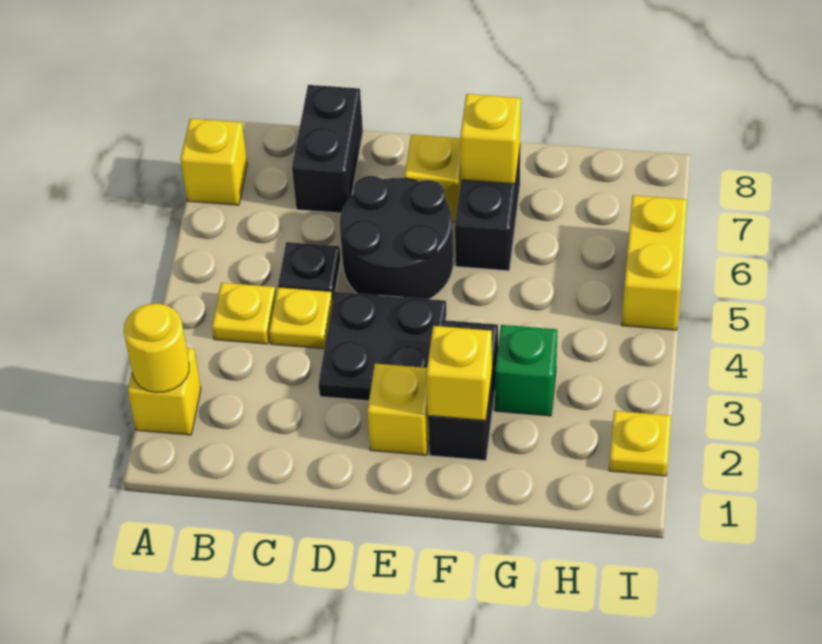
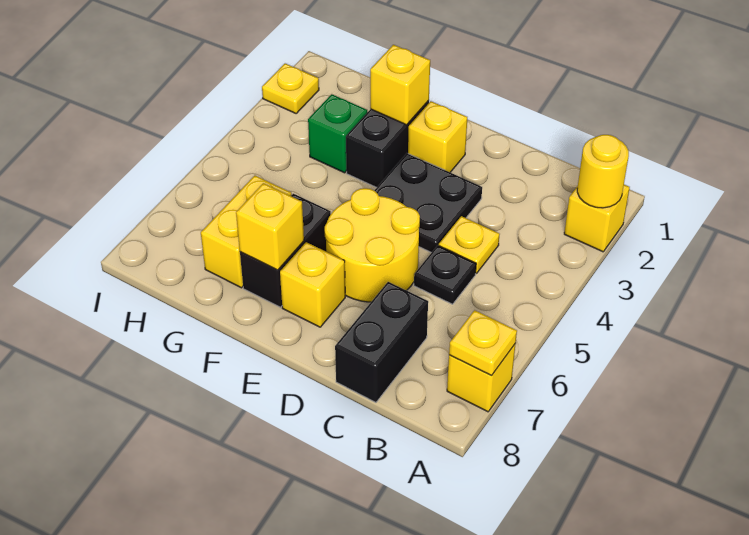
yellow 1x1 plate [212,283,276,344] -> yellow 1x1 plate moved to [449,310,517,375]
black 2x2 round brick [340,176,453,299] -> yellow 2x2 round brick [325,188,420,302]
yellow 1x2 brick [622,195,687,330] -> yellow 1x2 brick moved to [201,176,292,288]

